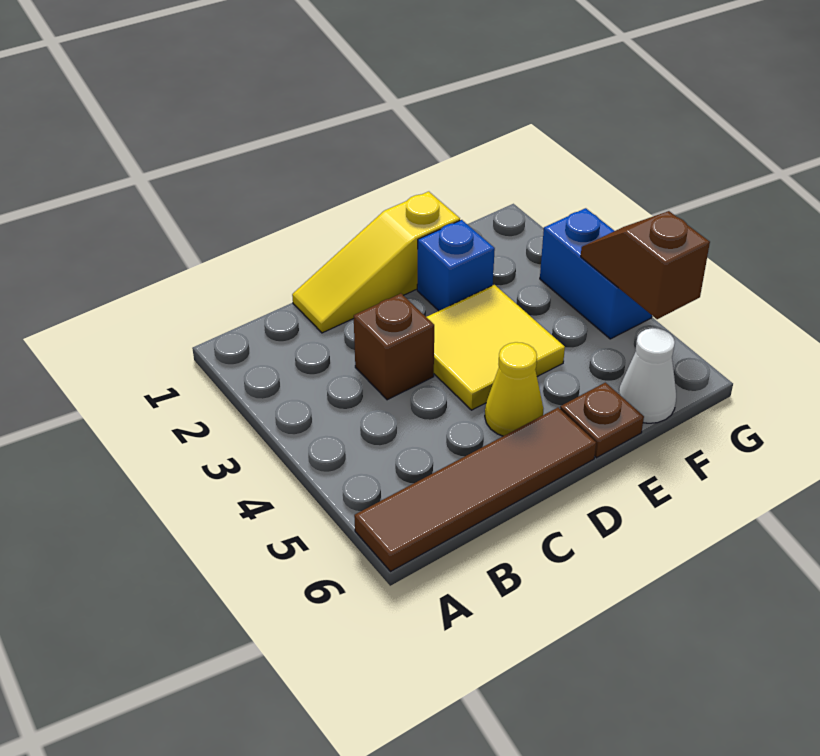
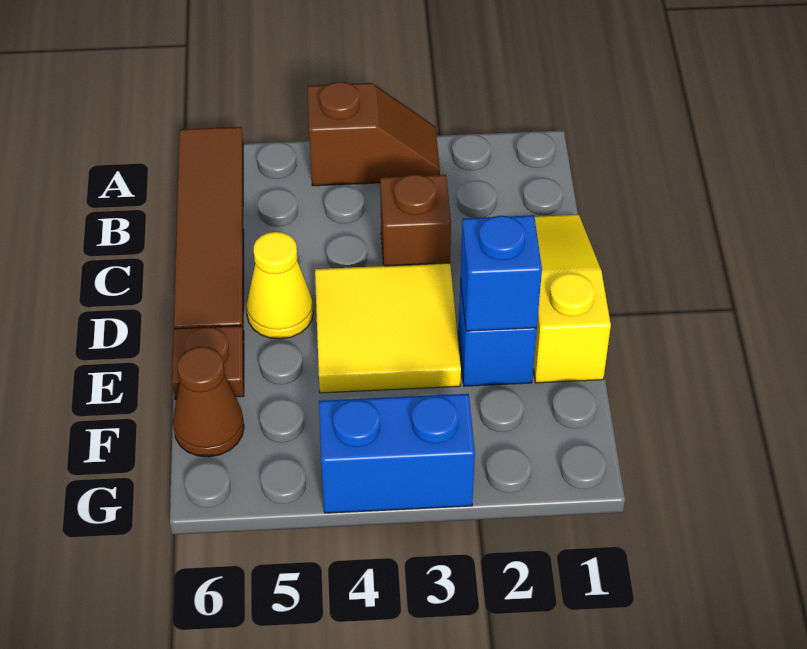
none -> blue 1x1 brick [460,215,542,331]
white 1x1 cone [618,328,676,423] -> brown 1x1 cone [173,347,244,457]
brown 1x2 slope [581,211,710,319] -> brown 1x2 slope moved to [307,82,440,186]

